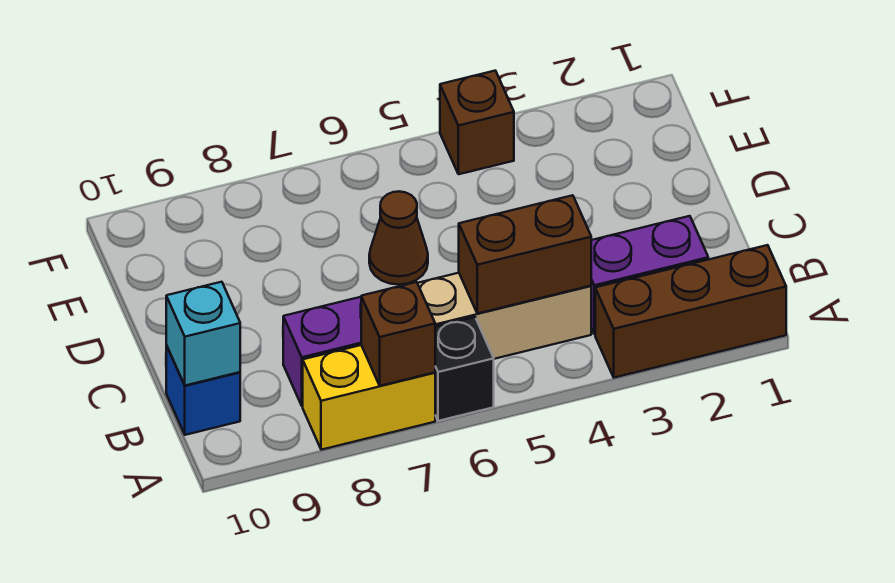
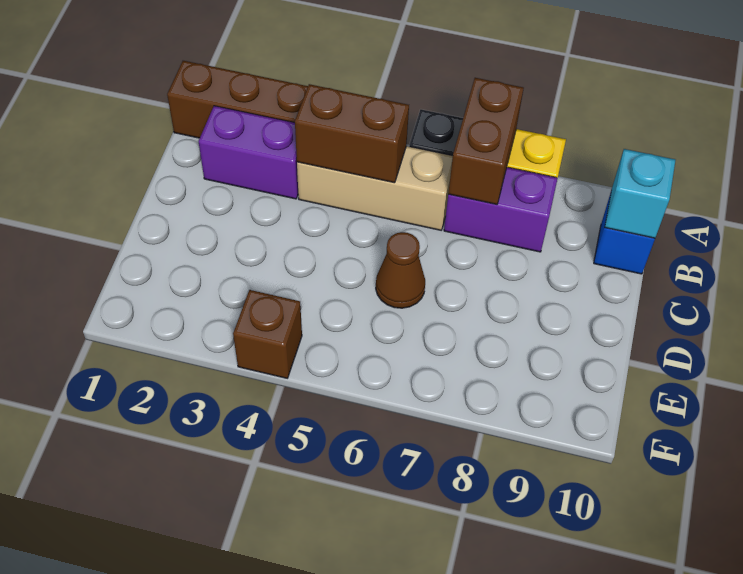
brown 1x1 brick [361,282,435,386] -> brown 1x2 brick [448,78,524,204]

